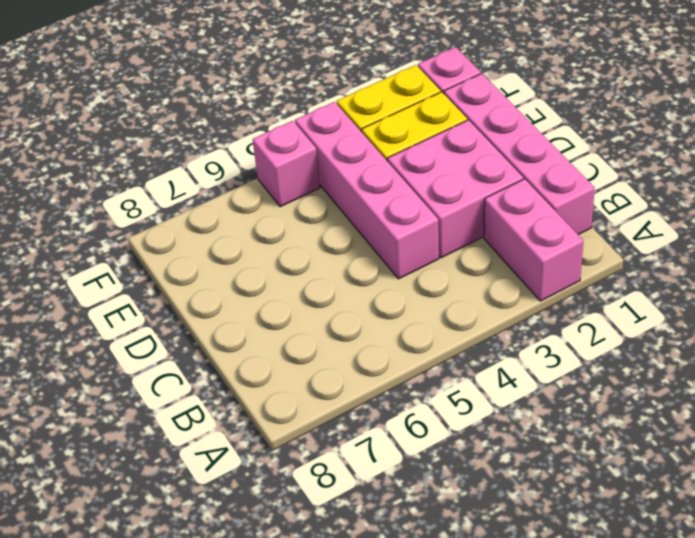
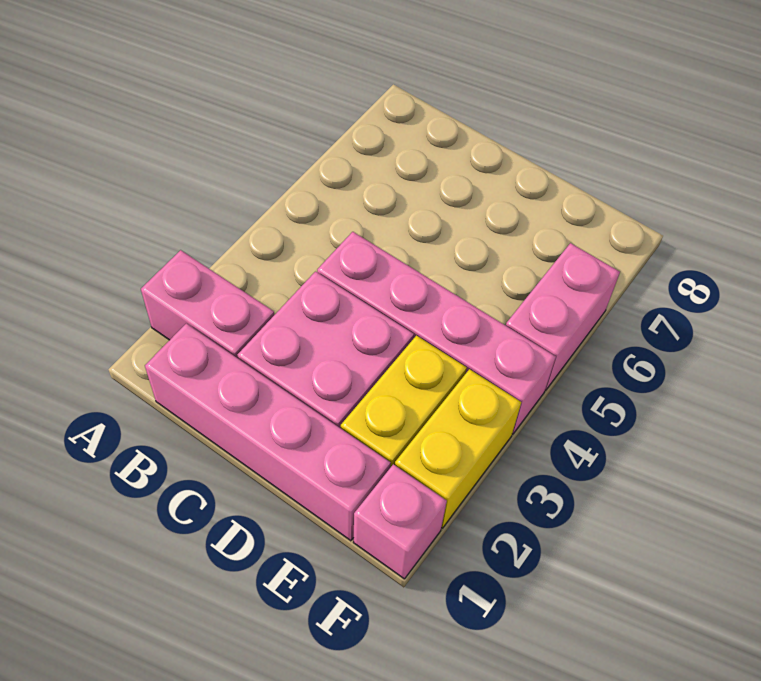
pink 1x1 brick [253,121,320,207] -> pink 1x2 brick [506,243,620,390]

